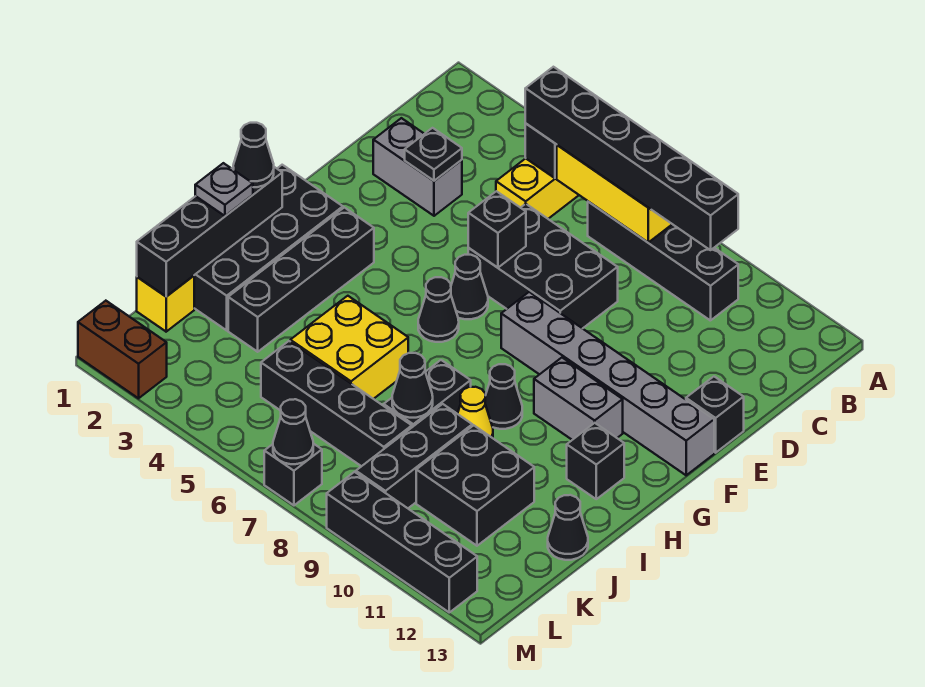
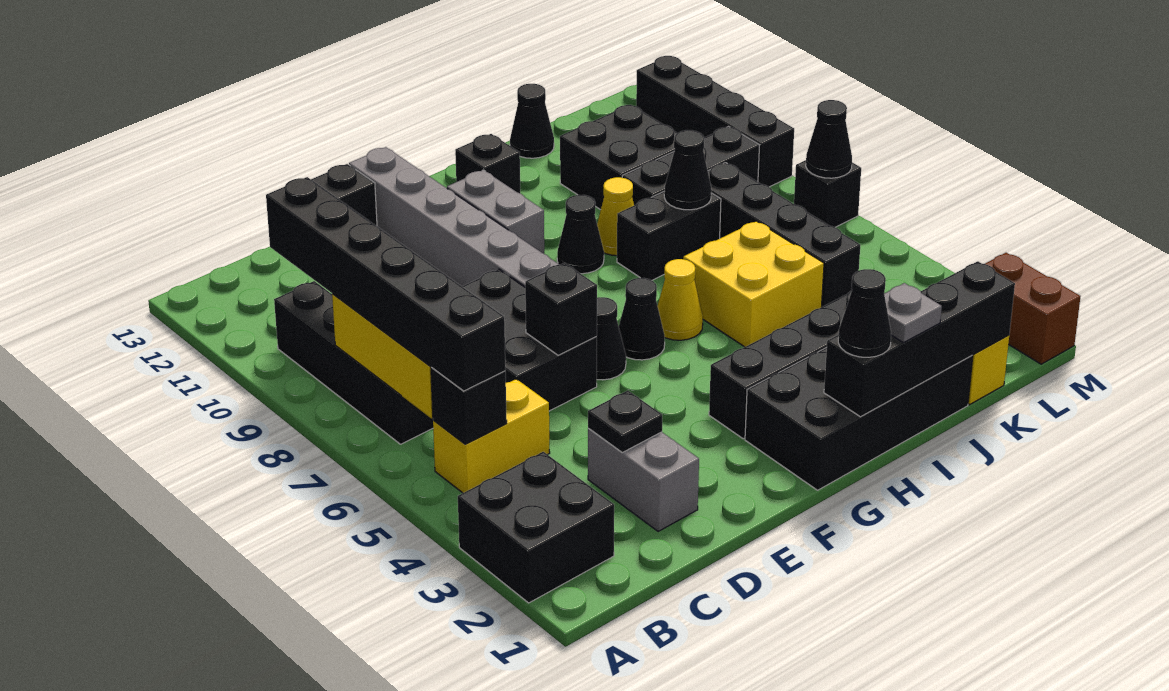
none -> black 2x2 brick [458,452,614,603]
none -> yellow 1x1 cone [658,259,703,340]

